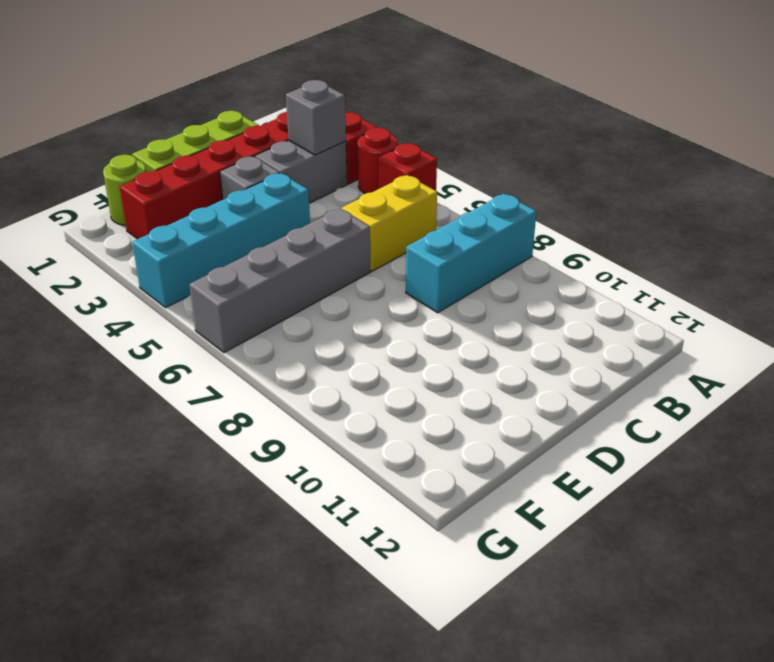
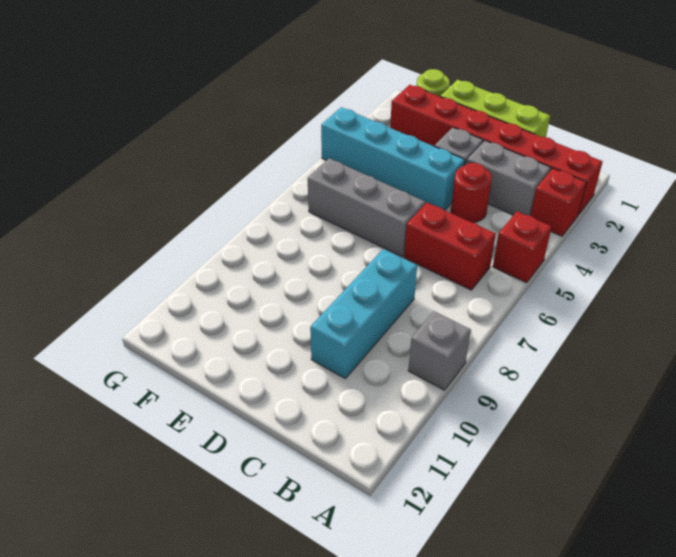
red 1x1 round brick [358,128,398,194] -> red 1x1 round brick moved to [451,163,492,223]
cyan 1x3 brick [406,194,536,313] -> cyan 1x3 brick turned to [310,249,417,379]
grey 1x1 brick [286,80,346,155] -> grey 1x1 brick moved to [408,311,471,390]
yellow 1x2 brick [342,175,437,271] -> red 1x2 brick [404,203,496,290]
grey 1x4 brick [189,209,371,353] -> grey 1x3 brick [308,158,425,257]

